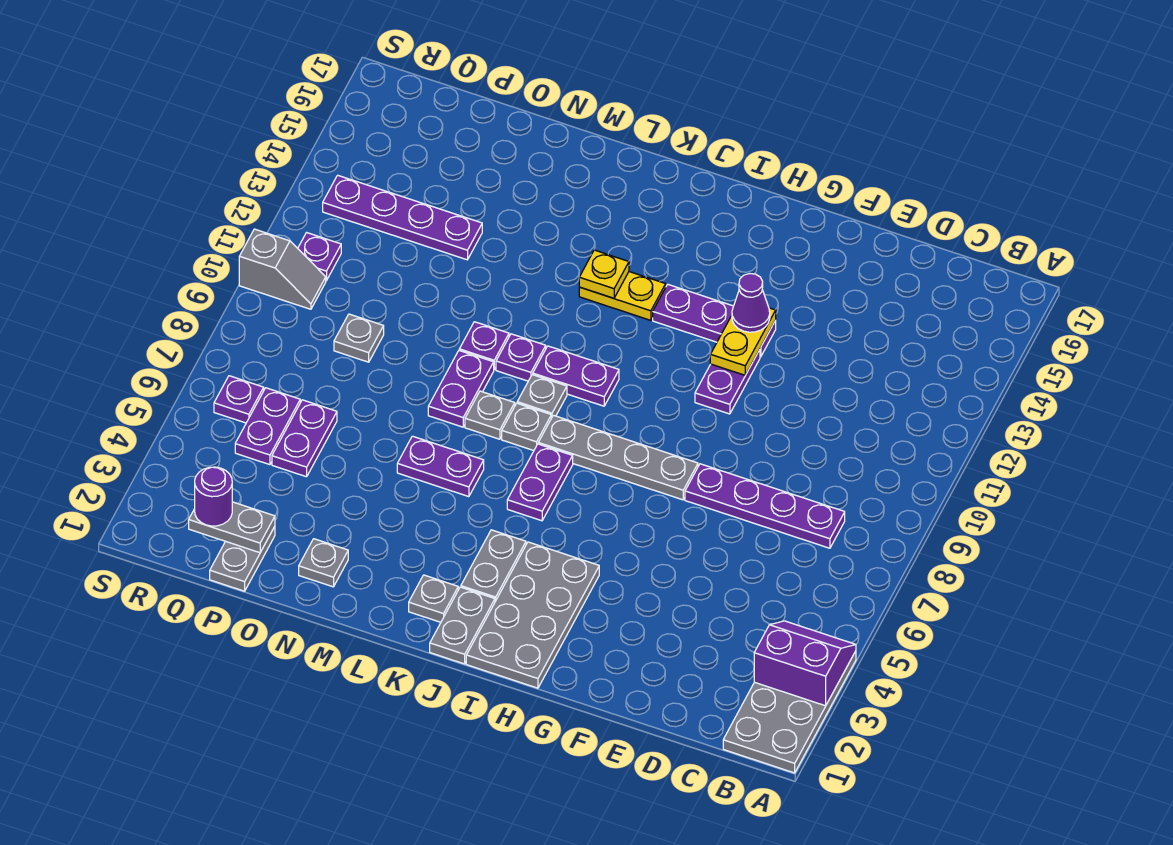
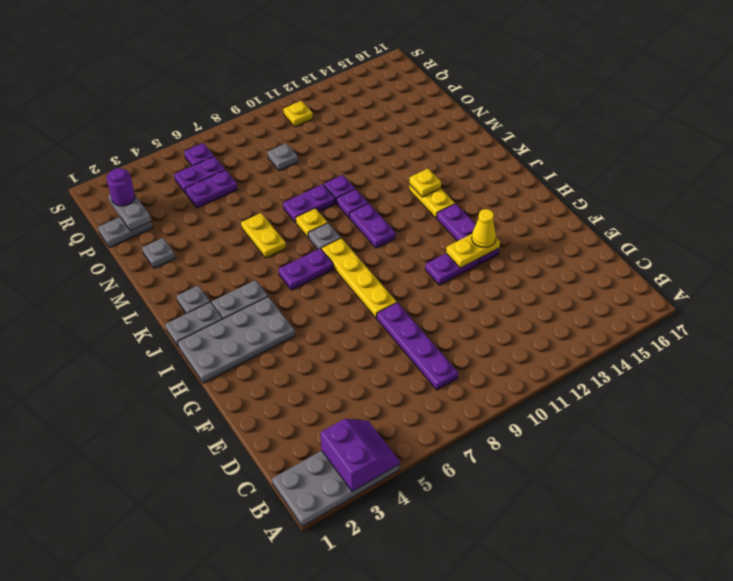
grey 1x4 plate [538,415,698,500] -> yellow 1x4 plate [321,238,397,318]
purple 1x1 cone [732,274,770,332] -> yellow 1x1 cone [472,209,496,248]
grey 1x1 plate [517,375,567,418] -> none
purple 1x2 plate [397,436,484,497] -> yellow 1x2 plate [241,213,286,258]
grey 1x1 plate [465,391,515,439] -> yellow 1x1 plate [296,208,328,238]
purple 1x4 plate [323,175,482,260] -> none
grey 1x2 slope [239,229,326,309] -> none
purple 1x1 plate [298,233,341,281] -> yellow 1x1 plate [283,101,313,127]

